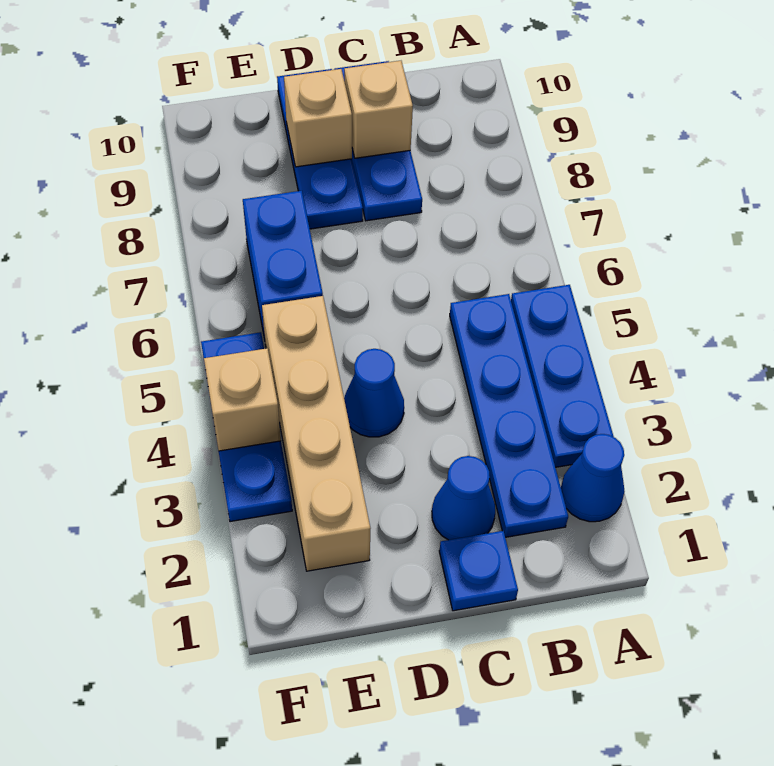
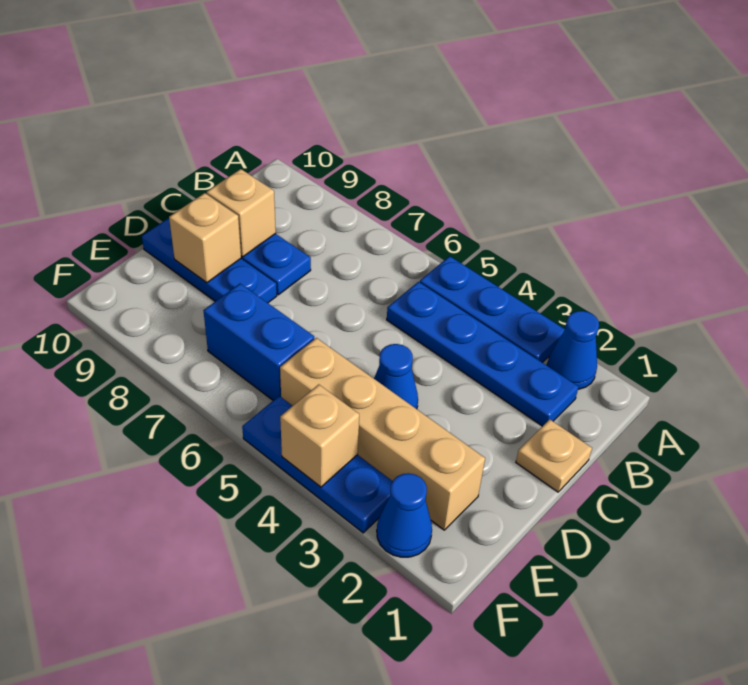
blue 1x1 plate [439,531,518,611] -> tan 1x1 plate [516,419,592,492]
blue 1x1 cone [432,456,495,540] -> blue 1x1 cone moved to [377,473,432,557]

